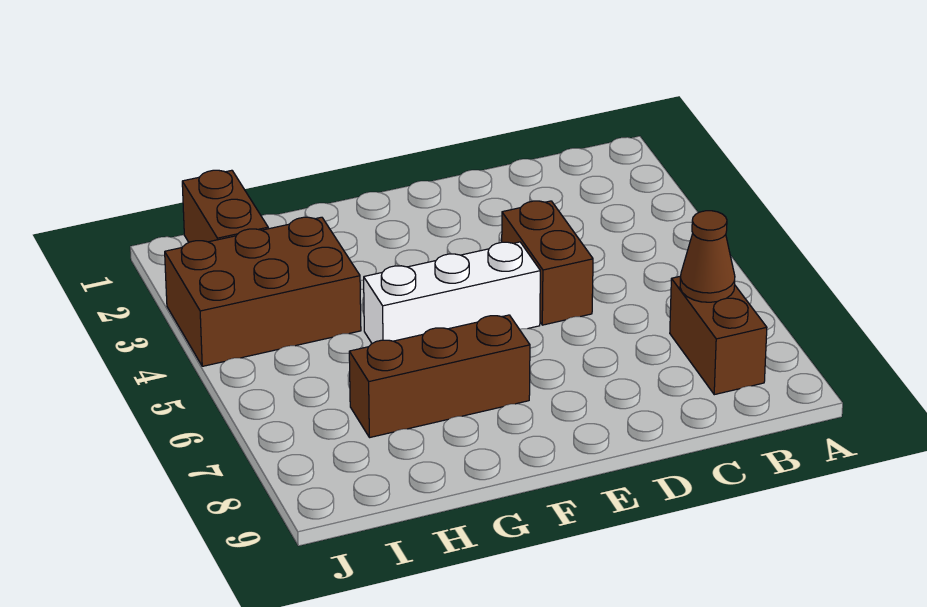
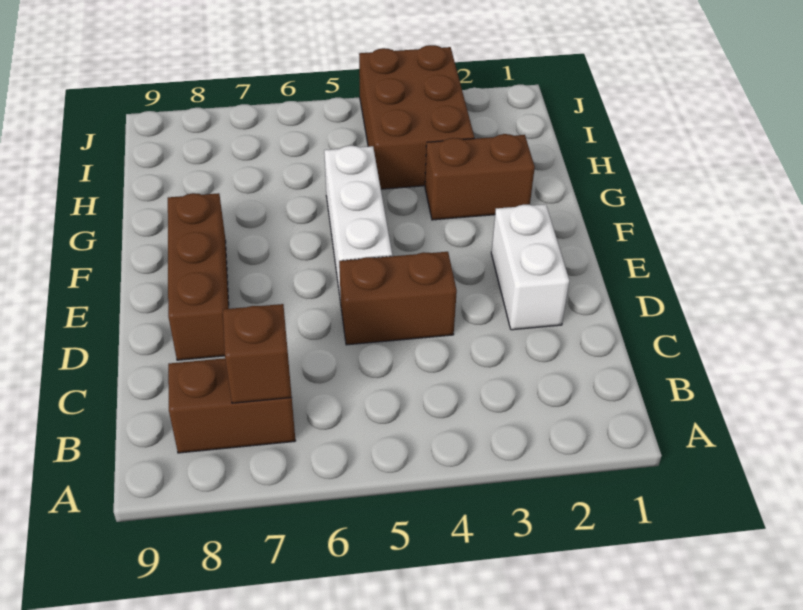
brown 1x1 cone [680,211,735,302] -> brown 1x1 brick [223,304,292,403]
none -> white 1x2 brick [491,204,569,330]
brown 1x3 brick [349,315,530,438] -> brown 1x3 brick moved to [168,193,229,360]
brown 1x2 brick [182,170,268,242] -> brown 1x2 brick moved to [425,134,535,220]

